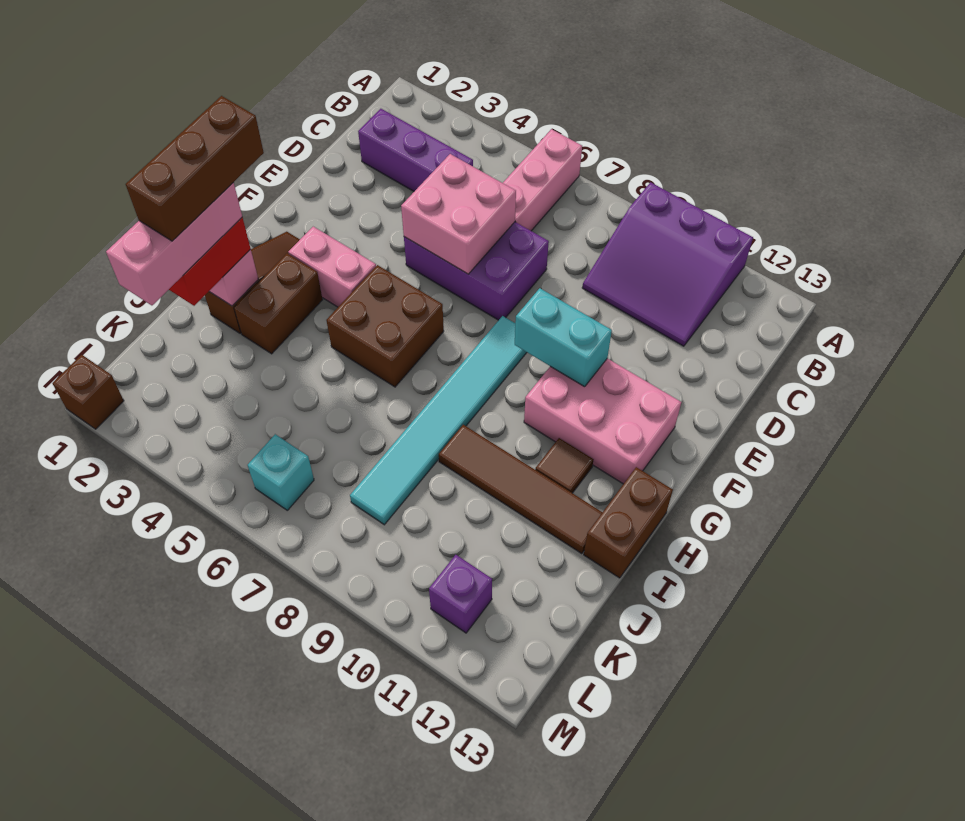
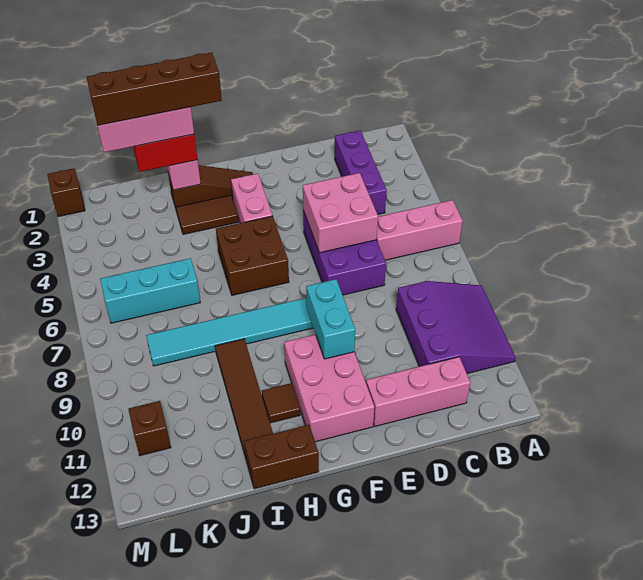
purple 3x3 slope [582,182,753,346] -> purple 3x3 slope turned to [396,281,516,373]
none -> pink 1x3 brick [366,357,470,426]
brown 1x3 brick [126,96,264,241] -> brown 1x4 brick [86,52,222,125]
brown 1x2 brick [234,253,323,354] -> brown 1x2 tile [176,195,238,234]
cyan 1x1 brick [248,434,314,510] -> cyan 1x3 brick [100,258,200,323]
purple 1x1 brick [429,555,492,633] -> brown 1x1 brick [128,401,171,456]

